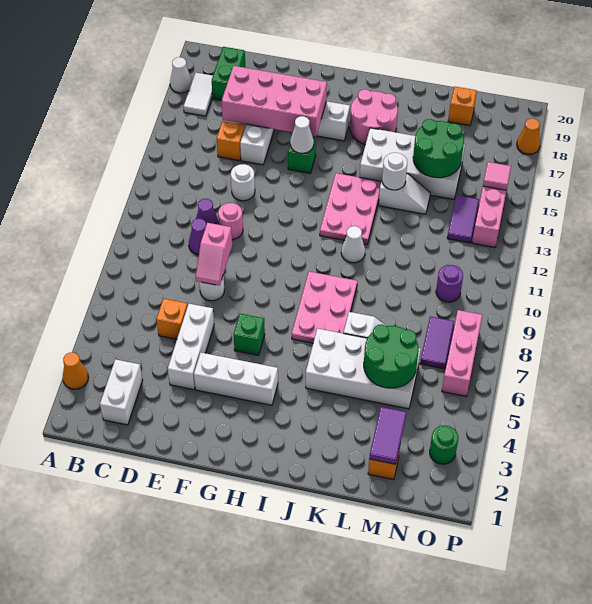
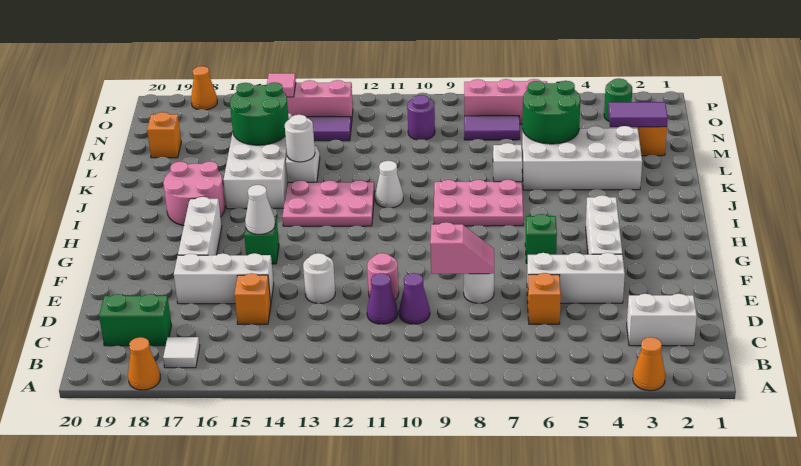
white 1x1 cone [170,57,192,93] -> orange 1x1 cone [128,337,160,390]
white 1x2 tile [183,73,213,116] -> white 1x1 tile [163,337,200,368]
pink 2x4 brick [221,66,327,136] -> none
white 2x4 brick [306,329,421,409] -> white 2x4 brick turned to [522,126,642,190]

